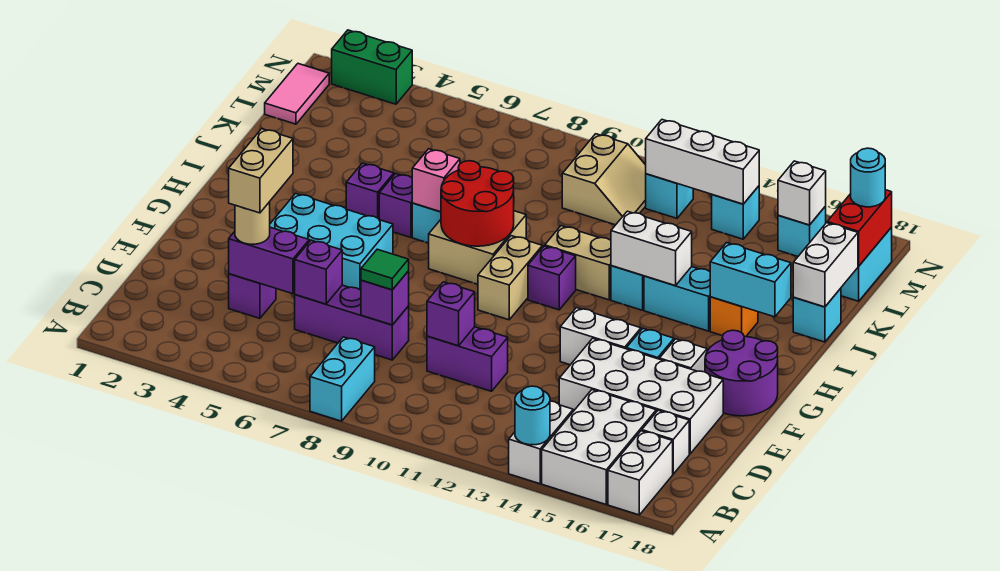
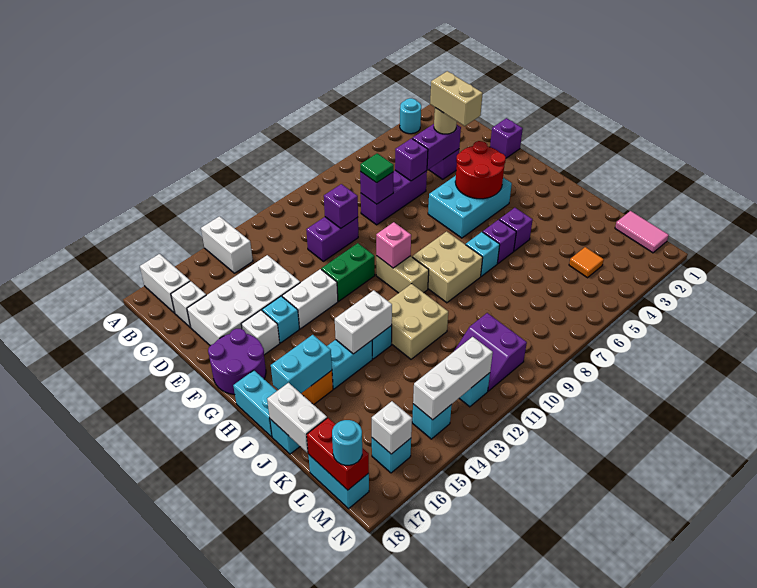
cyan 1x2 brick [310,337,375,421] -> cyan 1x2 brick moved to [233,370,277,437]
cyan 1x1 round brick [515,386,550,445] -> cyan 1x1 round brick moved to [400,98,421,134]
white 2x3 brick [542,390,656,504] -> none
red 2x2 round brick [441,161,514,246] -> red 2x2 round brick moved to [455,141,506,199]
purple 1x1 brick [528,246,576,310] -> purple 1x1 brick moved to [490,118,523,158]
pink 1x1 brick [412,149,460,212] -> pink 1x1 brick moved to [376,222,411,268]
tan 1x2 brick [545,226,611,300] -> tan 2x2 brick [388,284,448,359]
none -> orange 1x1 tile [569,247,604,278]
tan 2x2 slope [562,134,646,225] -> purple 2x2 slope [454,313,527,391]
green 1x2 brick [332,30,412,104] -> green 1x2 brick moved to [321,243,375,301]

